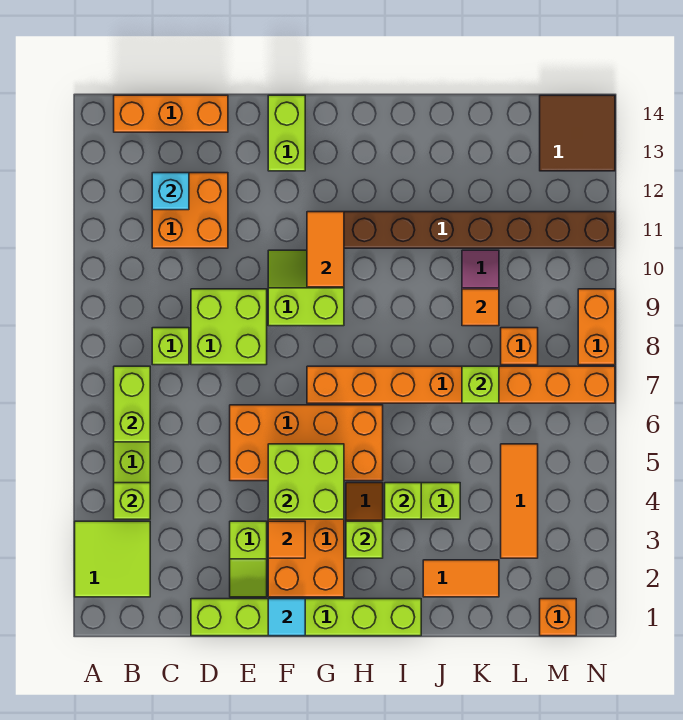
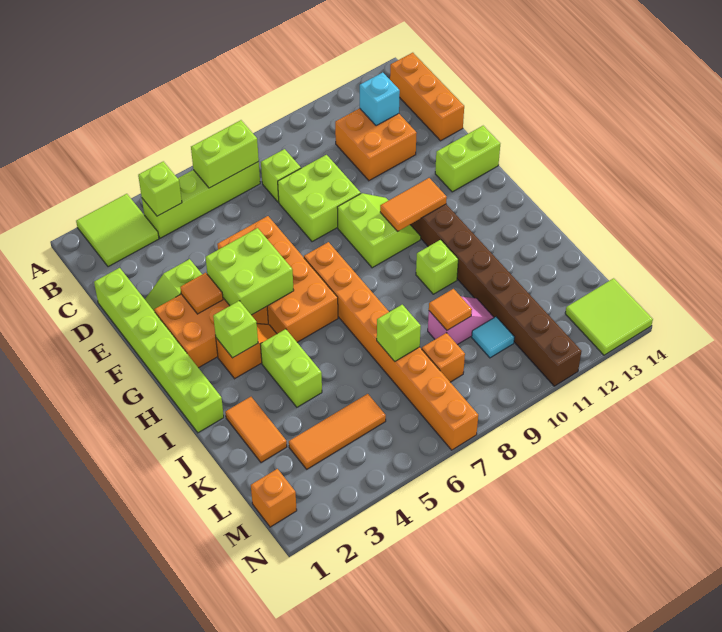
cyan 1x1 tile [268,599,305,636] -> cyan 1x1 tile moved to [472,317,514,358]
lime 1x1 brick [385,483,421,519] -> lime 1x1 brick moved to [416,240,458,294]
brown 2x2 tile [540,95,615,171] -> lime 2x2 tile [565,278,653,355]
orange 1x2 brick [578,289,615,365] -> none

